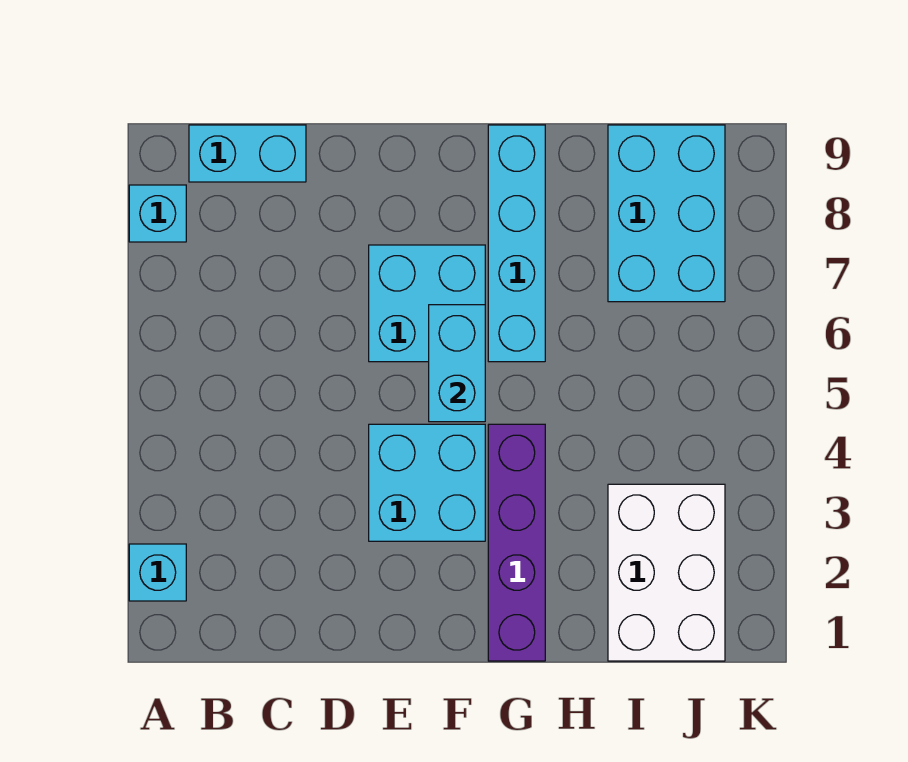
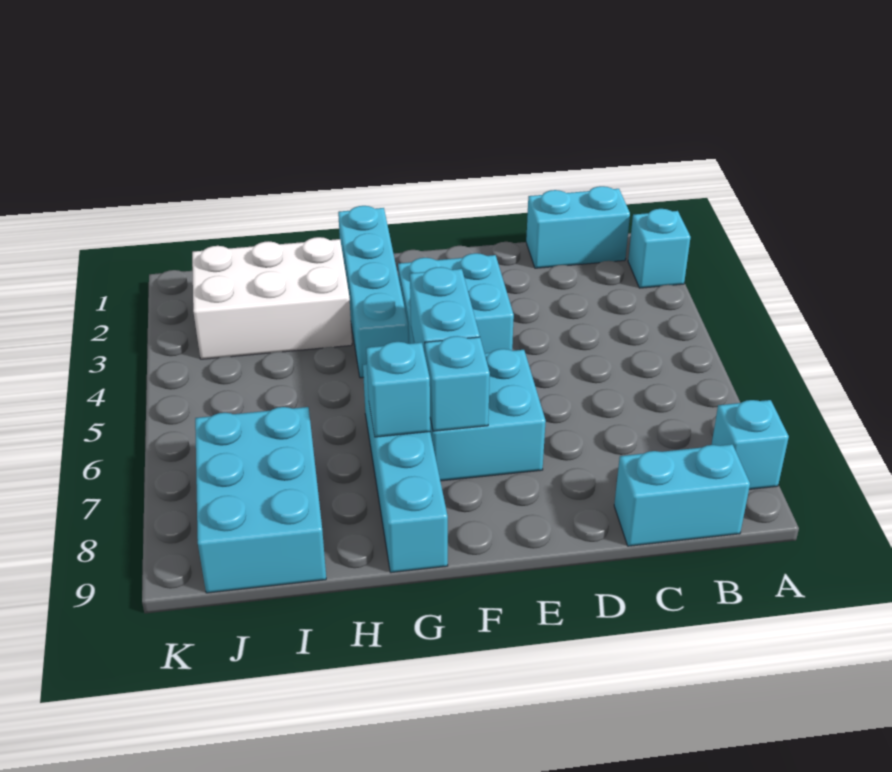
none -> cyan 1x2 brick [526,186,630,268]
none -> cyan 1x1 brick [425,336,490,431]
purple 1x4 brick [488,424,545,661] -> cyan 1x4 brick [338,206,408,378]
none -> cyan 1x1 brick [366,342,430,437]
white 2x3 brick [608,484,725,661] -> white 2x3 brick turned to [192,237,352,359]

